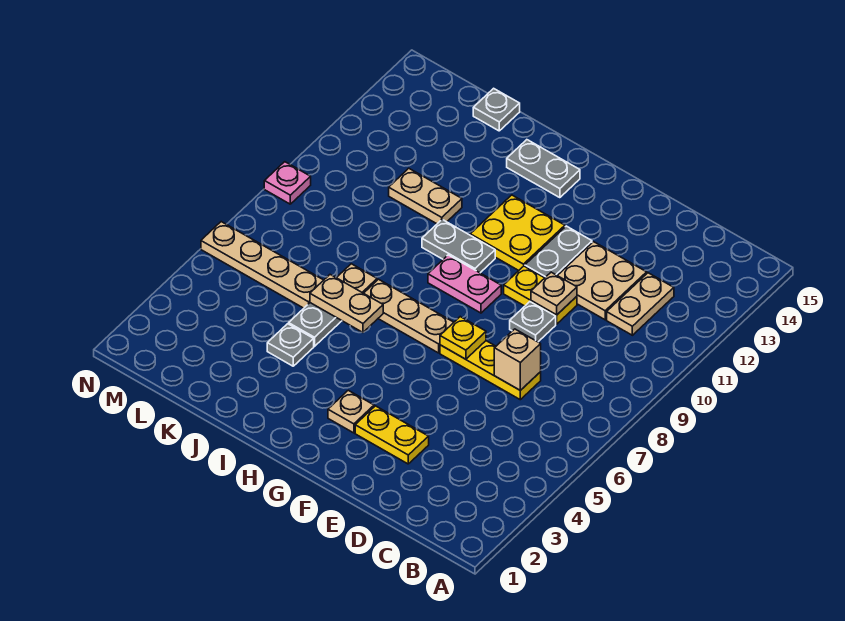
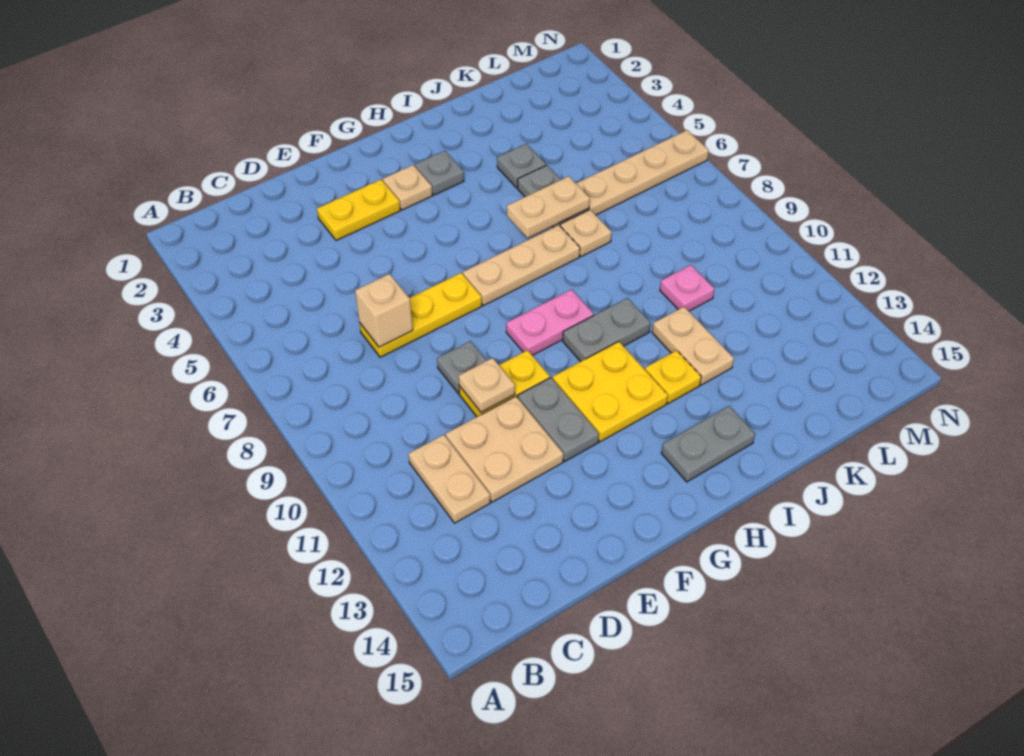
yellow 1x1 plate [440,317,486,359] -> yellow 1x1 plate moved to [645,350,701,404]
tan 1x2 plate [389,168,462,224] -> tan 1x2 plate turned to [652,307,734,385]
grey 1x1 plate [473,88,520,131] -> grey 1x1 plate moved to [415,151,464,195]
pink 1x1 plate [264,162,311,204] -> pink 1x1 plate moved to [660,265,714,311]

